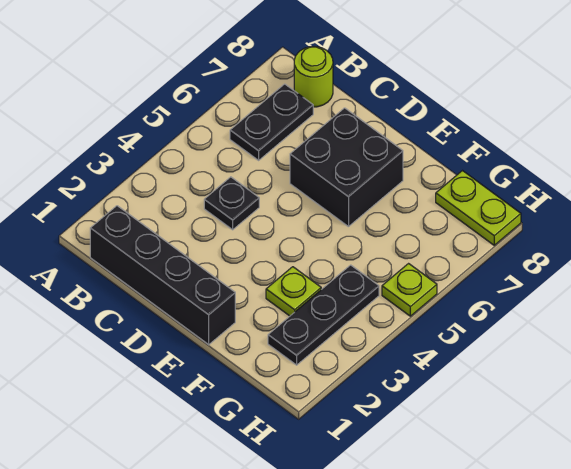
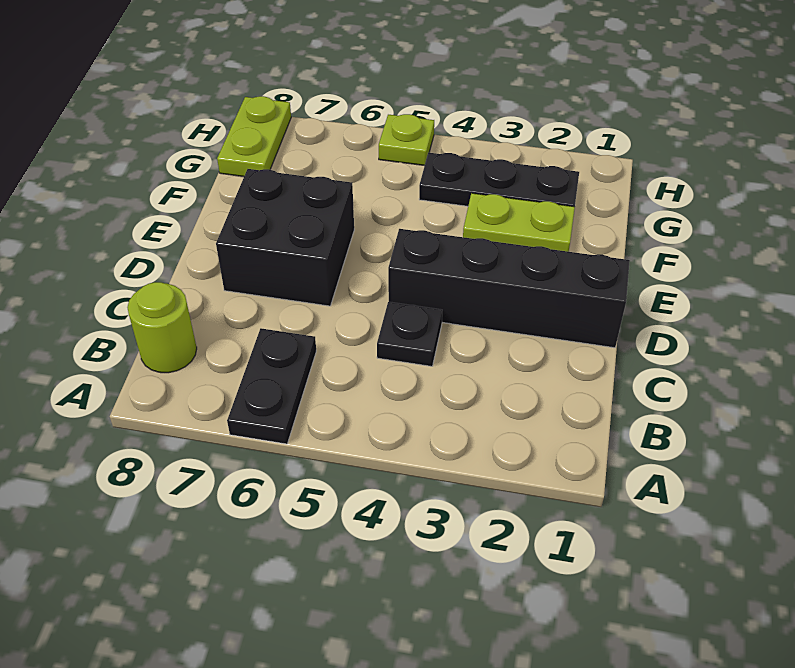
black 1x4 brick [90,206,235,345] -> black 1x4 brick turned to [388,229,630,348]
black 1x2 plate [230,84,313,160] -> black 1x2 plate turned to [227,328,316,444]
lime 1x1 plate [266,267,321,316] -> lime 1x2 plate [463,193,575,252]

